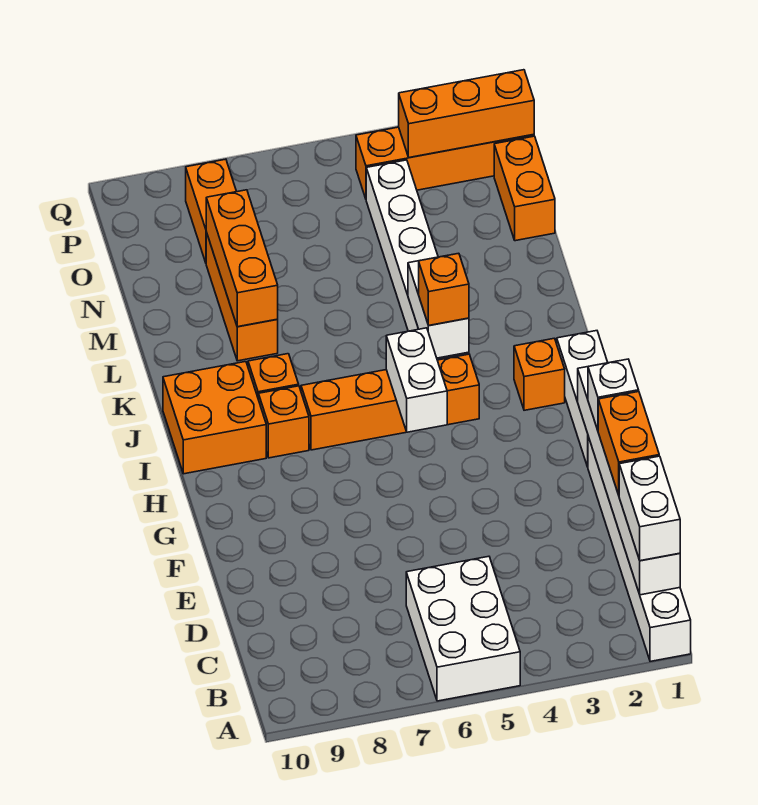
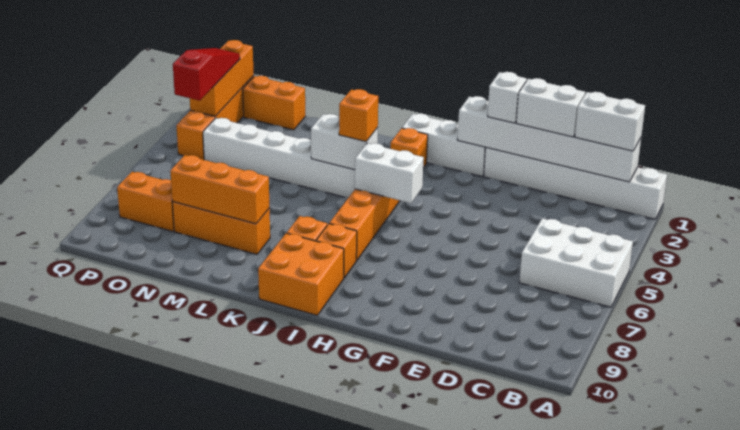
orange 1x2 brick [598,392,659,495] -> white 1x2 brick [516,78,585,137]
none -> red 1x3 slope [173,48,240,101]

